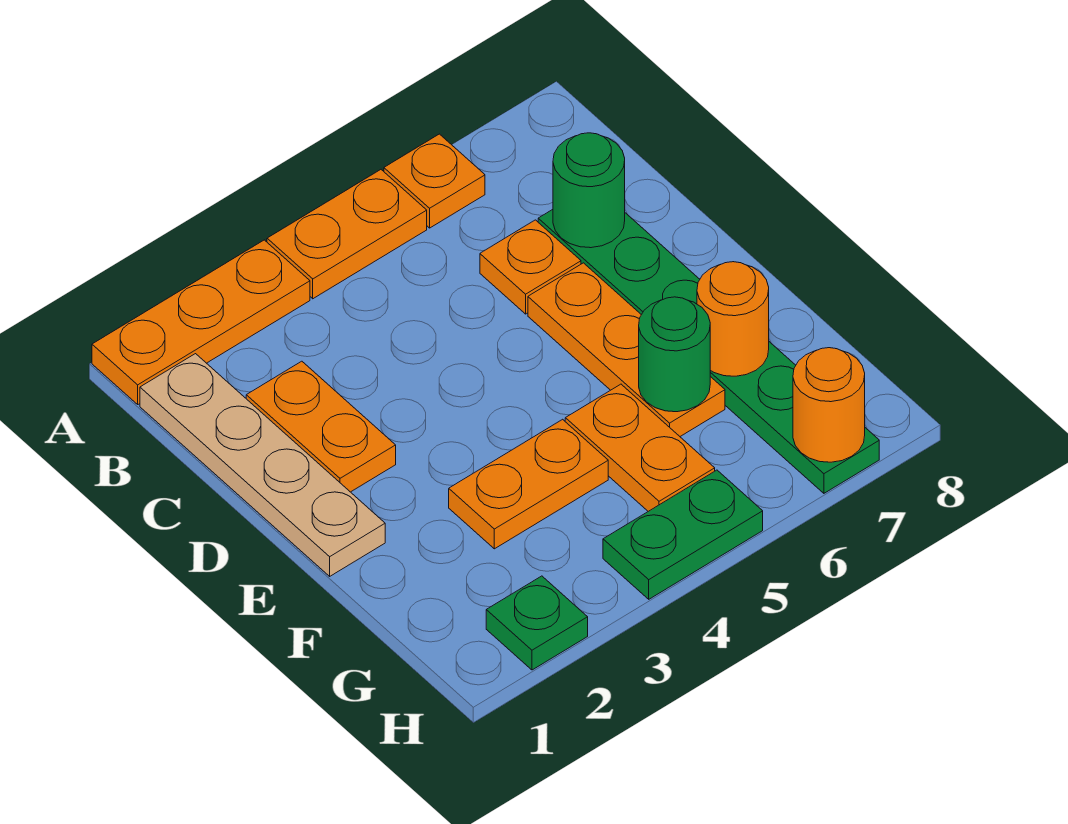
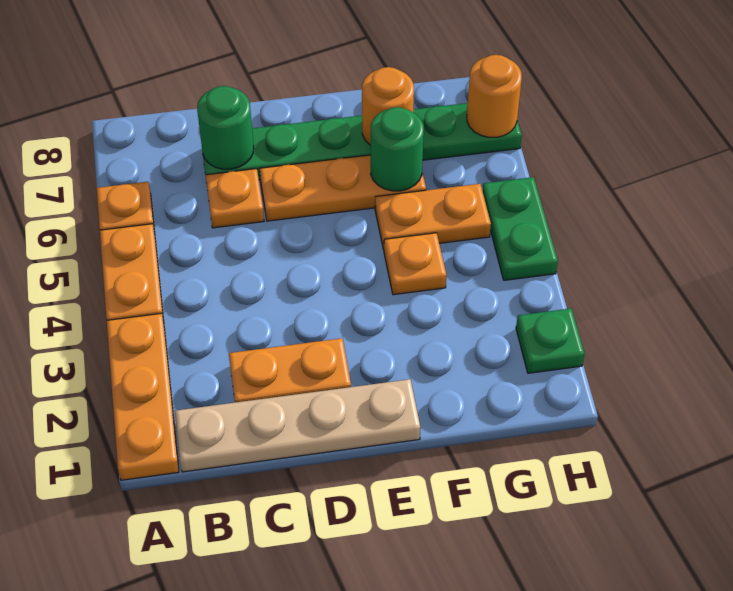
orange 1x2 plate [449,419,608,549] -> orange 1x1 plate [384,233,447,295]

